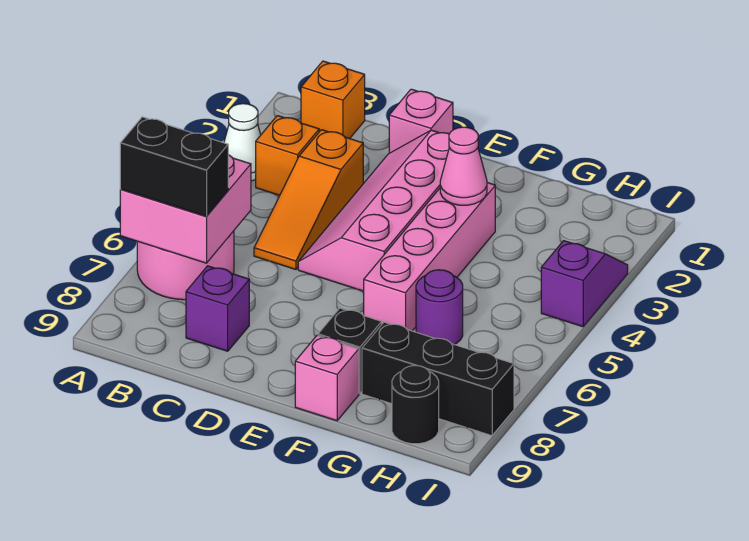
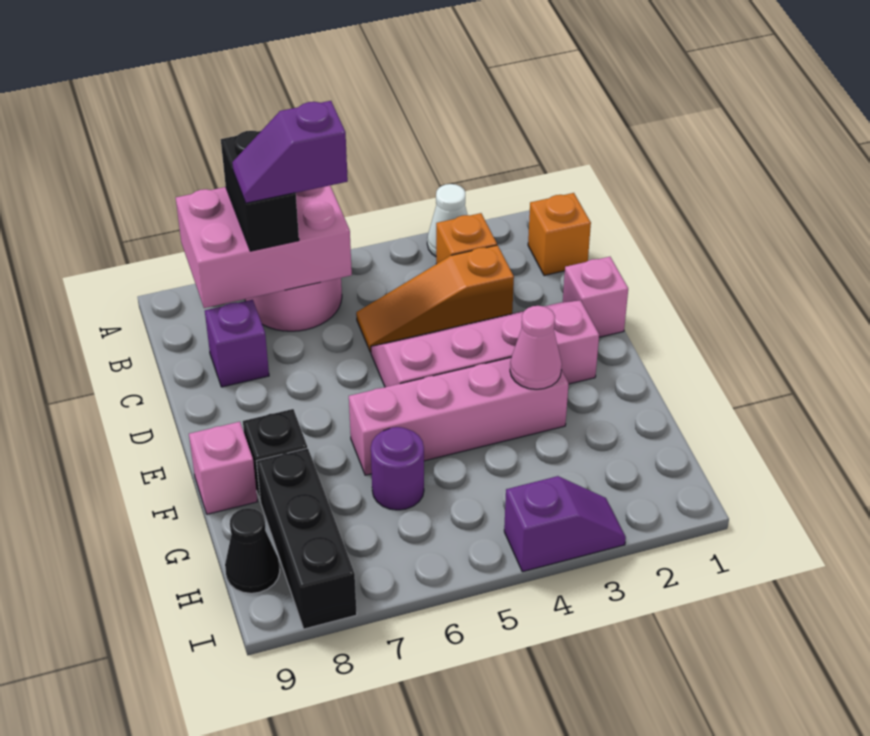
pink 2x2 brick [120,155,251,263] -> pink 2x3 brick [176,186,352,308]
none -> purple 1x2 slope [232,101,348,203]
black 1x1 round brick [392,366,439,444] -> black 1x1 cone [225,508,280,593]

